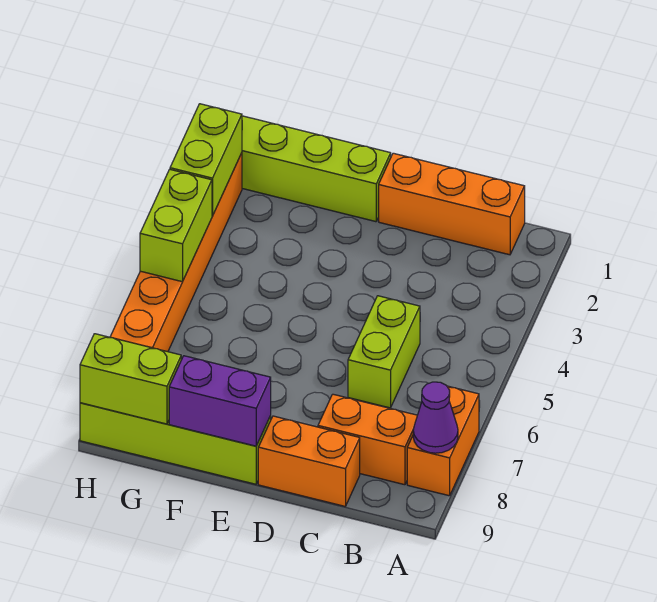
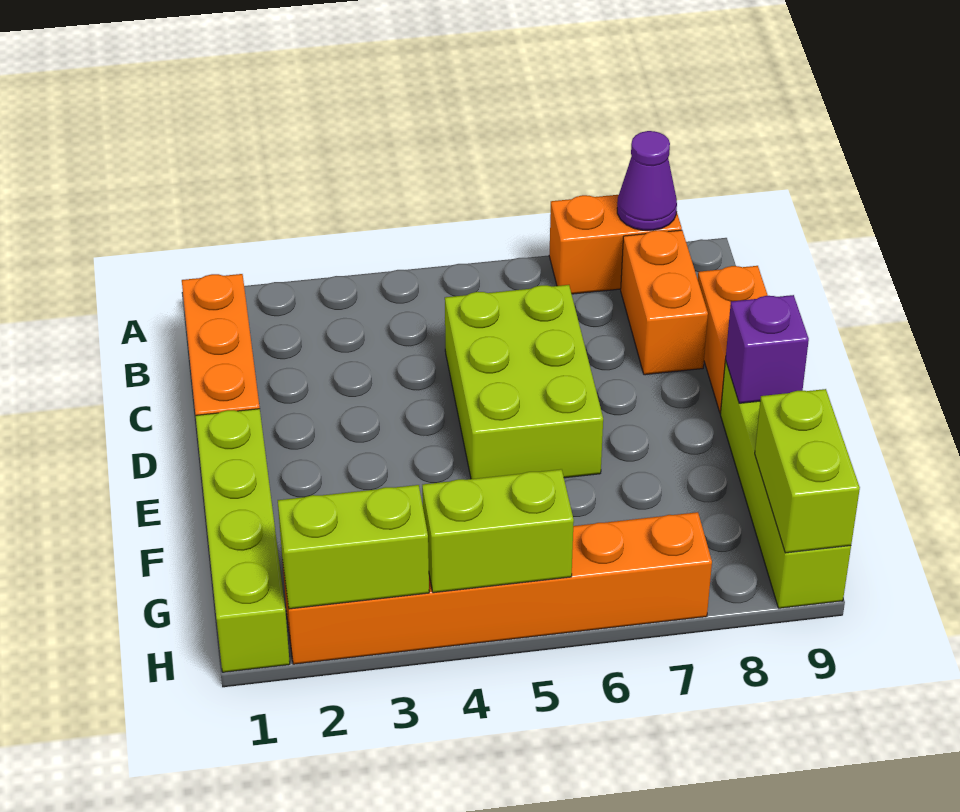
lime 1x2 brick [348,296,420,408] -> lime 2x3 brick [445,285,603,479]
purple 1x2 brick [169,356,271,446] -> purple 1x1 brick [726,295,809,403]

